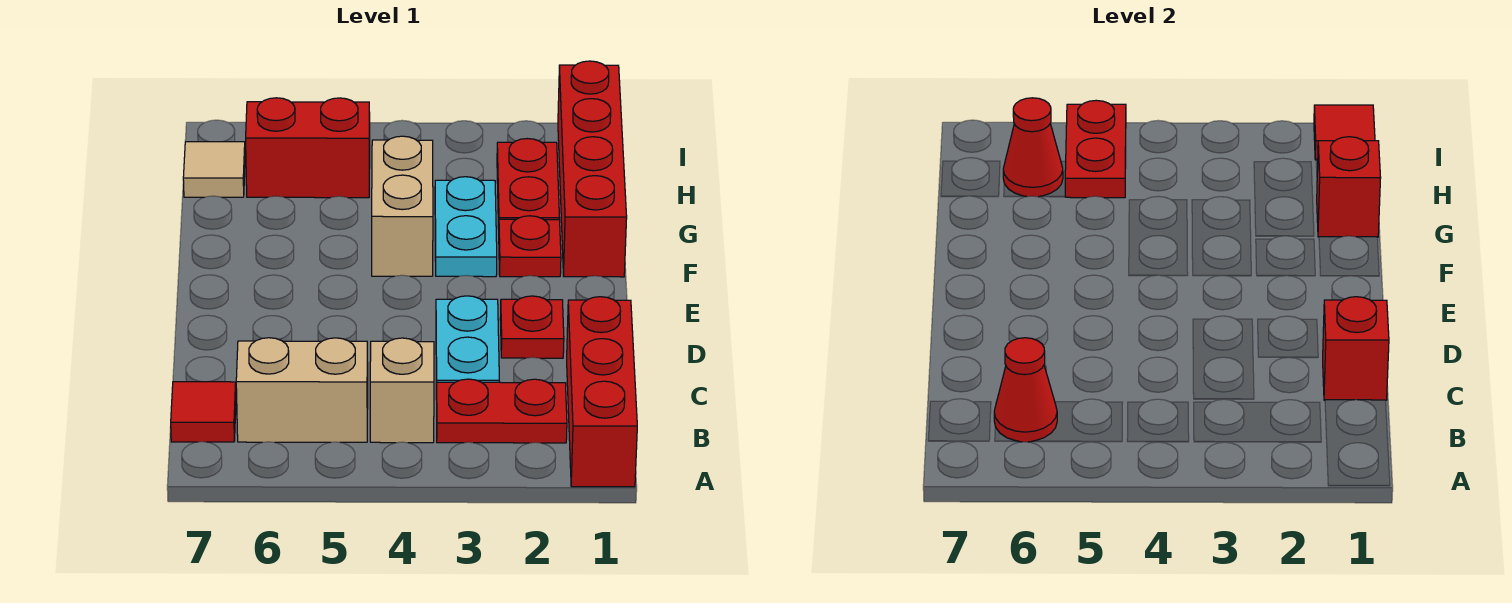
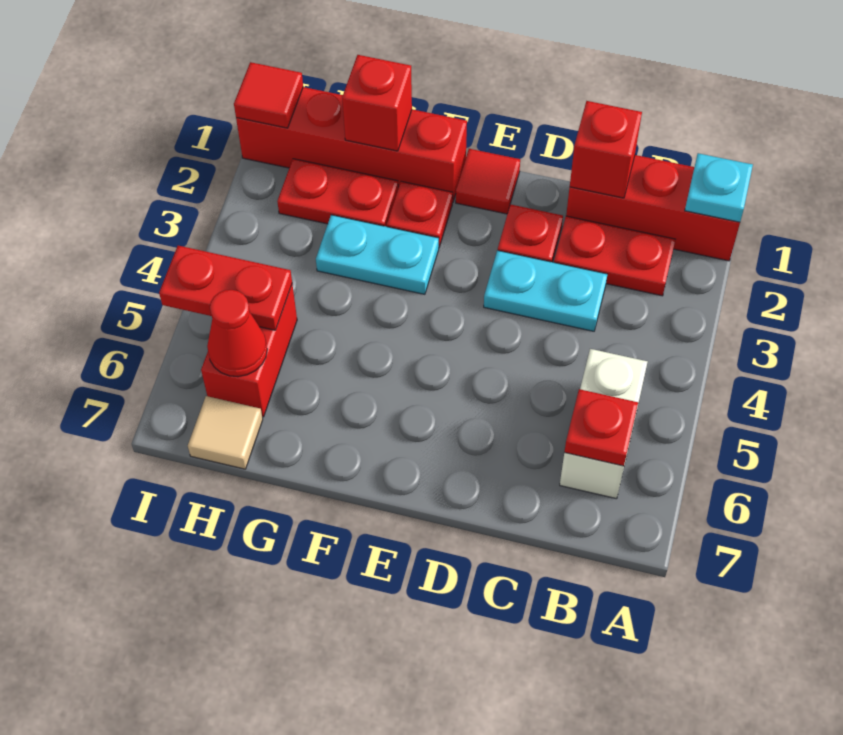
none -> cyan 1x1 plate [685,153,753,222]
red 1x2 plate [437,379,567,443] -> red 1x2 plate turned to [554,216,675,296]
tan 1x1 brick [370,338,434,443] -> none
tan 1x2 brick [236,338,368,442] -> white 1x2 brick [560,349,647,499]
red 1x1 cone [994,338,1057,442] -> red 1x1 plate [564,389,638,466]
red 1x1 tile [171,382,236,442] -> red 1x1 tile moved to [456,149,520,214]
tan 1x2 brick [372,136,433,276] -> none

